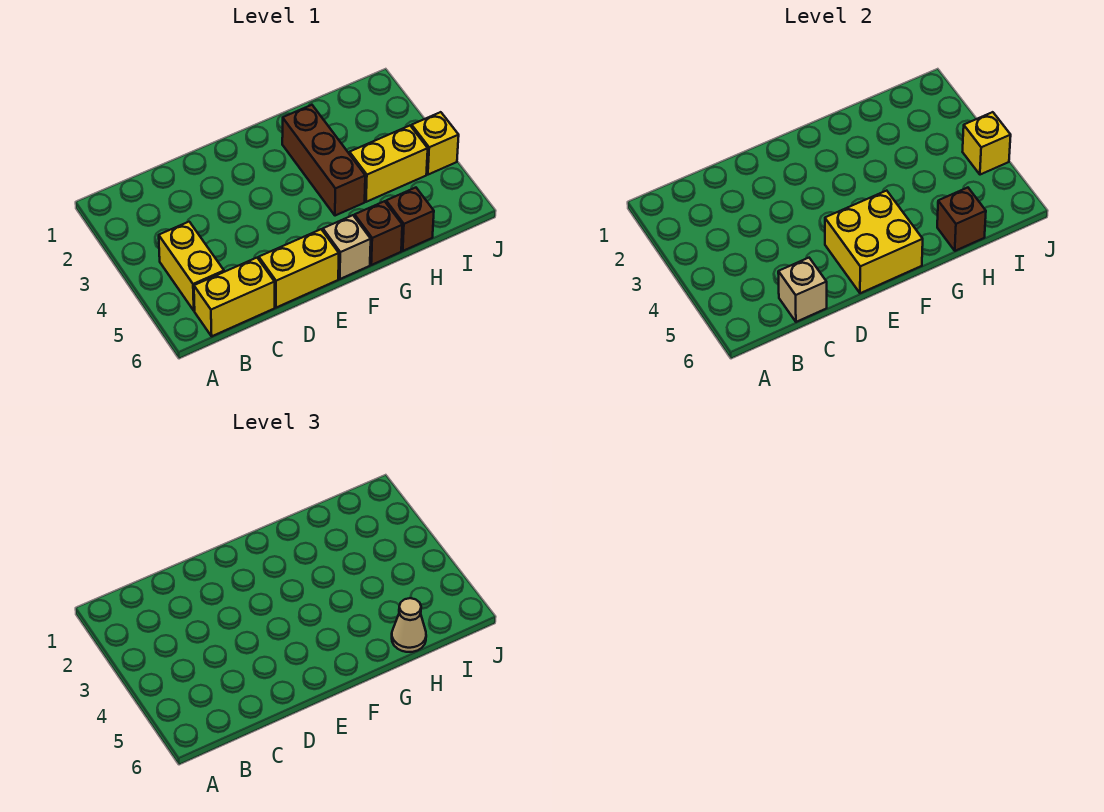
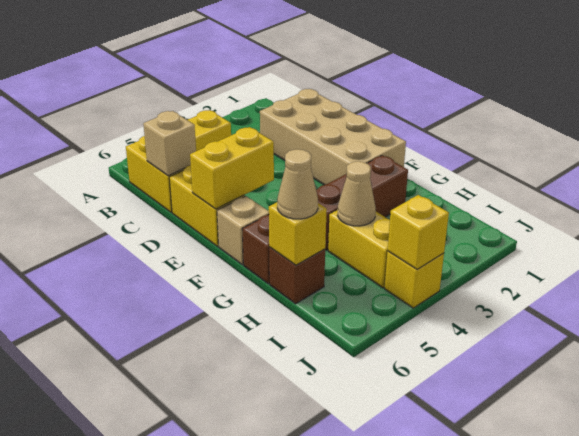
none -> tan 2x4 brick [260,89,406,185]
yellow 2x2 brick [825,191,923,293] -> yellow 1x2 brick [190,127,274,209]
none -> tan 1x1 cone [338,161,376,226]
brown 1x1 brick [937,188,986,251] -> yellow 1x1 brick [269,202,327,265]

